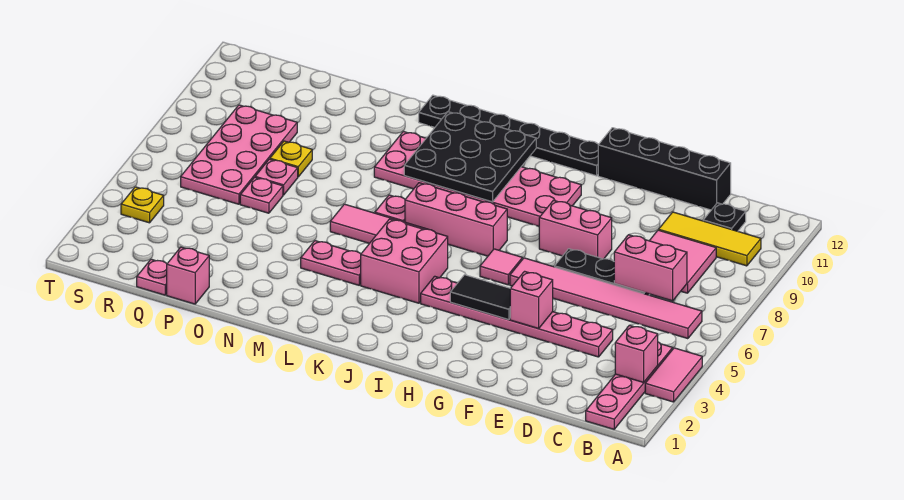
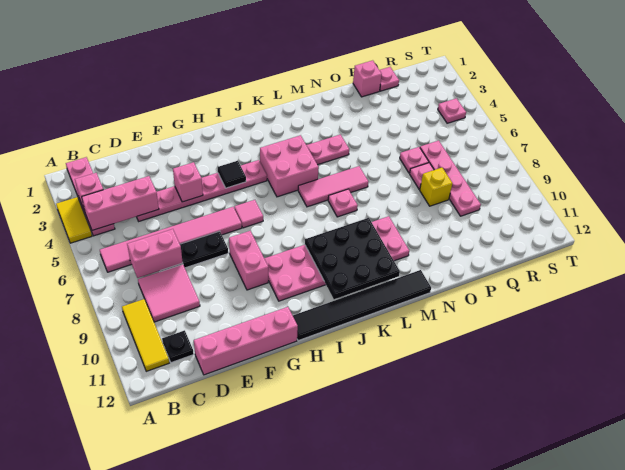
pink 1x2 tile [645,348,702,402] -> yellow 1x2 tile [56,197,92,243]
yellow 1x3 tile [659,212,761,266] -> yellow 1x3 tile turned to [122,299,169,371]
black 1x4 brick [598,128,731,210] -> pink 1x4 brick [194,307,298,375]
pink 1x2 brick [539,200,612,259] -> pink 1x2 brick turned to [229,231,268,290]
black 1x2 tile [450,275,510,320] -> black 1x1 tile [218,161,246,188]
black 1x6 plate [419,95,598,176] -> black 1x6 tile [293,270,431,341]
pink 1x3 brick [405,183,507,256] -> pink 1x3 brick moved to [82,176,159,230]
yellow 1x1 plate [270,141,312,177] -> yellow 1x1 brick [420,168,452,206]
pink 2x4 plate [181,105,297,204] -> pink 1x4 plate [420,141,481,216]
yellow 1x1 plate [121,187,164,223] -> pink 1x1 plate [438,98,466,123]

